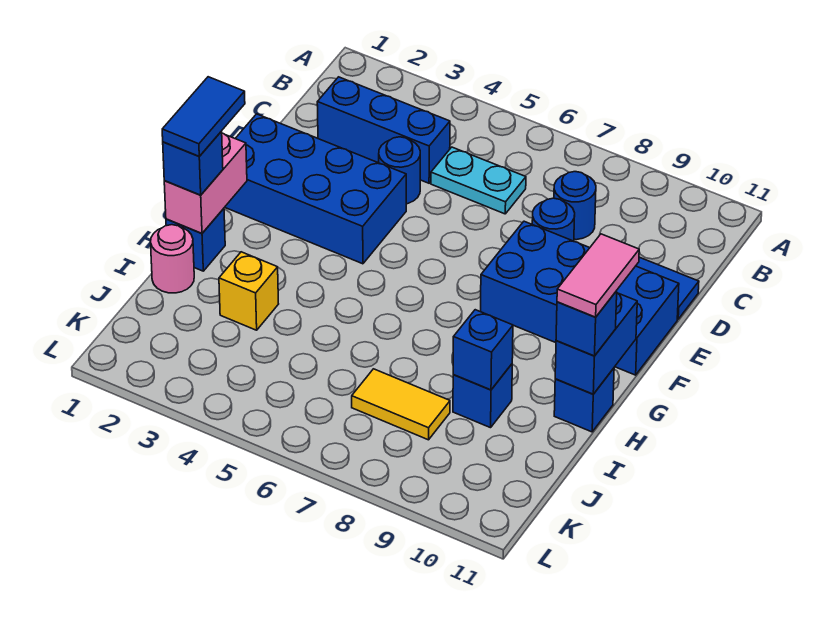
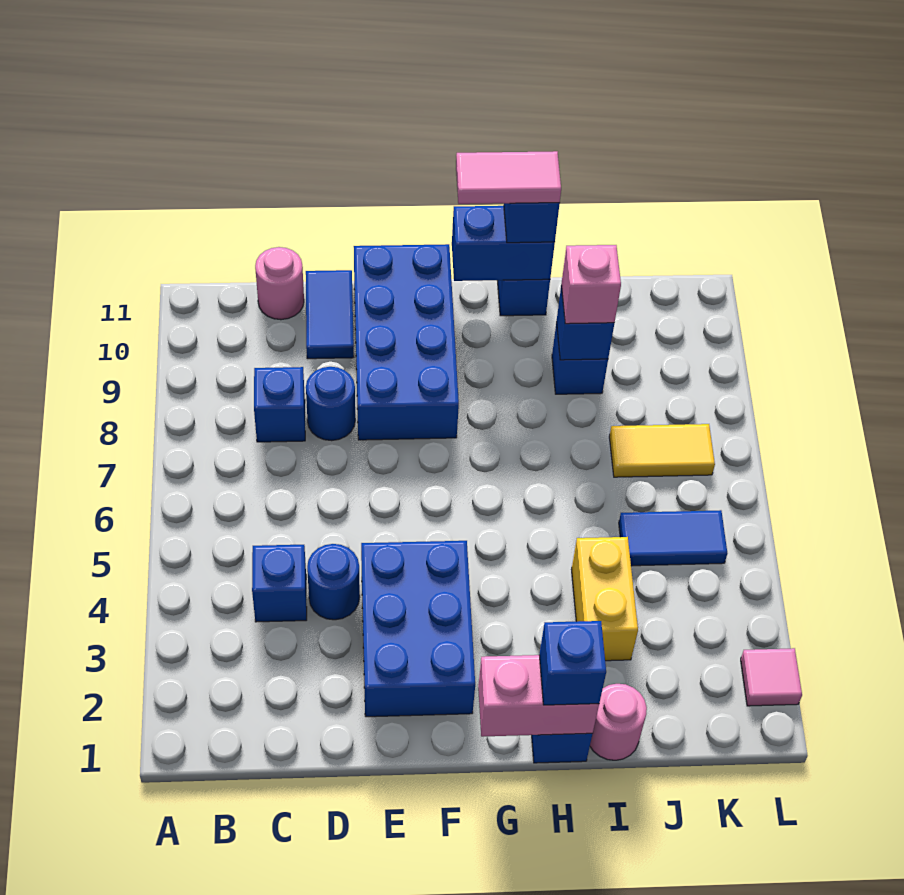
blue 1x3 brick [317,77,450,183] -> blue 1x1 brick [252,545,307,622]
cyan 1x2 plate [431,147,526,214] -> none
blue 1x1 round brick [554,172,596,240] -> blue 1x1 brick [254,367,305,442]
none -> pink 1x1 round brick [255,247,304,320]
blue 2x4 brick [225,114,406,264] -> blue 2x3 brick [361,541,475,717]
blue 1x2 tile [162,77,245,156] -> blue 1x2 tile moved to [619,510,727,566]
yellow 1x1 brick [219,252,278,330] -> yellow 1x2 brick [572,537,638,661]
none -> pink 1x1 brick [561,245,621,324]
yellow 1x2 tile [352,369,450,440] -> yellow 1x2 tile turned to [609,424,715,477]
none -> pink 1x1 tile [741,648,802,706]

